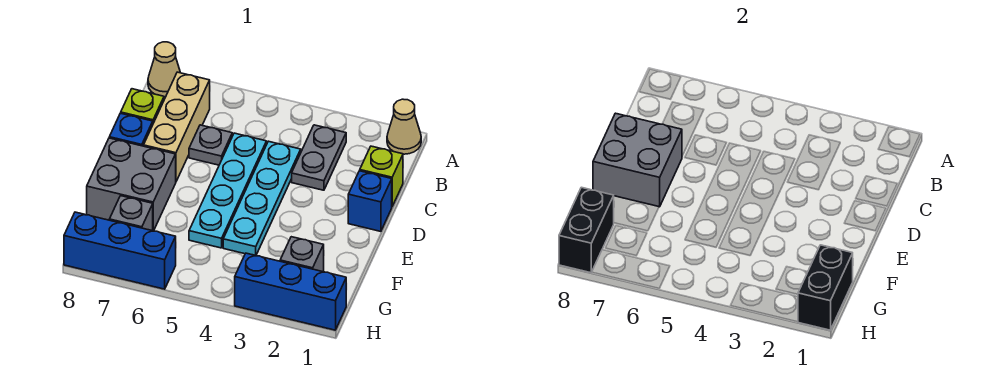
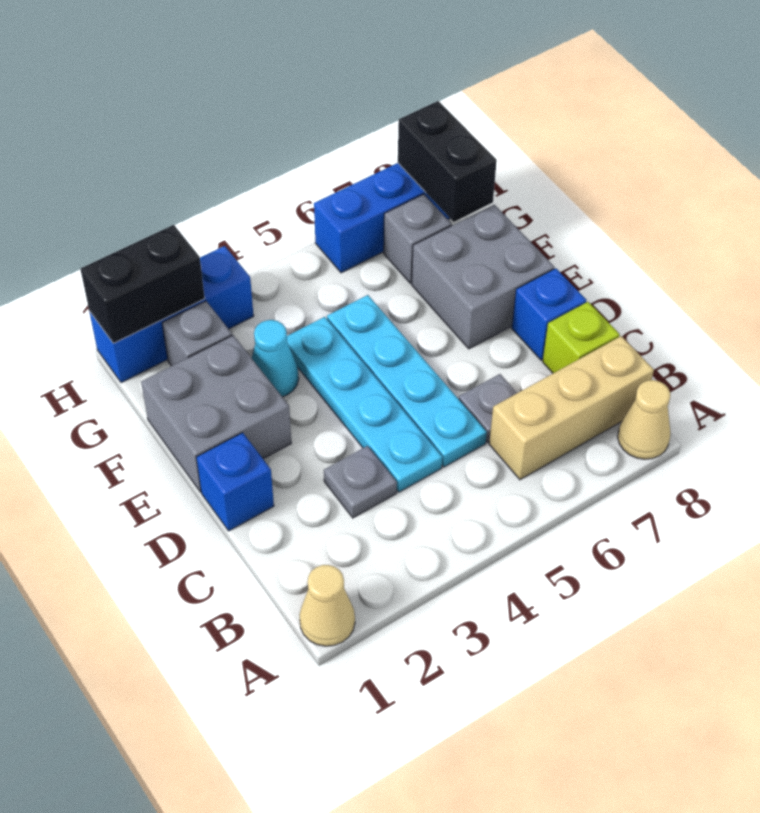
grey 1x2 plate [292,125,346,190] -> grey 1x1 plate [324,446,397,518]
tan 1x3 brick [144,72,210,181] -> tan 1x3 brick turned to [489,336,654,480]
lime 1x1 brick [360,146,403,206] -> none
grey 2x2 brick [593,113,682,207] -> grey 2x2 brick moved to [141,335,291,492]
none -> cyan 1x1 cone [252,320,299,397]
black 1x2 brick [798,245,853,330] -> black 1x2 brick turned to [80,225,205,343]

